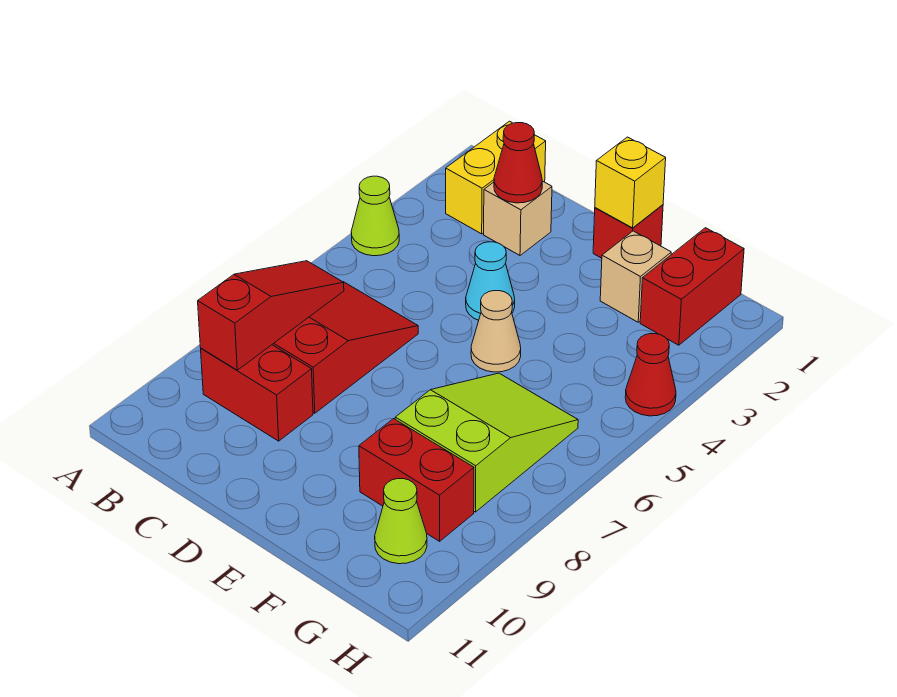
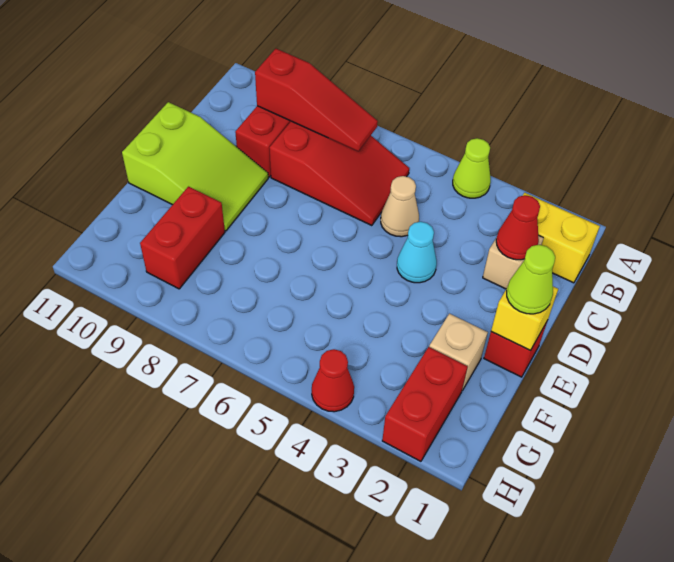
tan 1x1 cone [471,291,521,372] -> tan 1x1 cone moved to [381,176,419,237]
lime 2x3 slope [395,373,578,512] -> lime 2x3 slope moved to [122,102,268,231]
red 1x2 brick [640,228,744,345] -> red 1x2 brick turned to [382,347,468,461]
lime 1x1 cone [375,479,427,564] -> lime 1x1 cone moved to [507,245,555,314]

